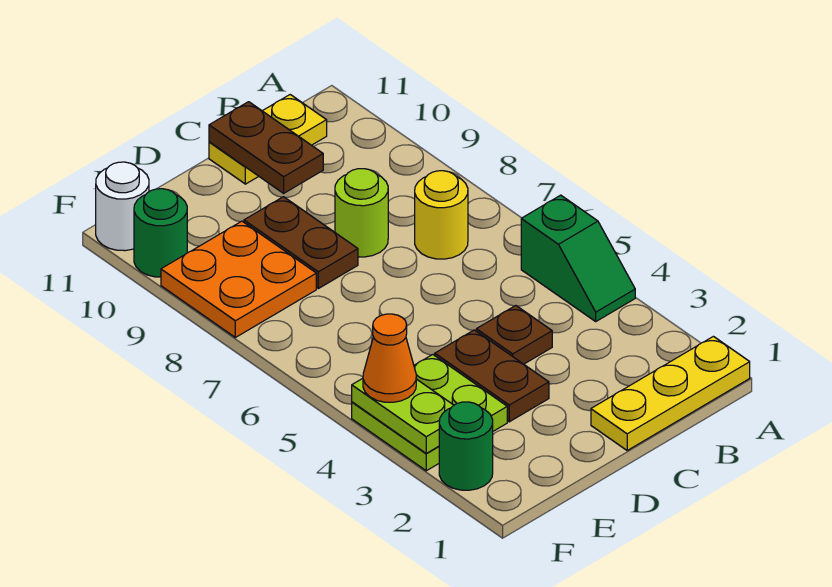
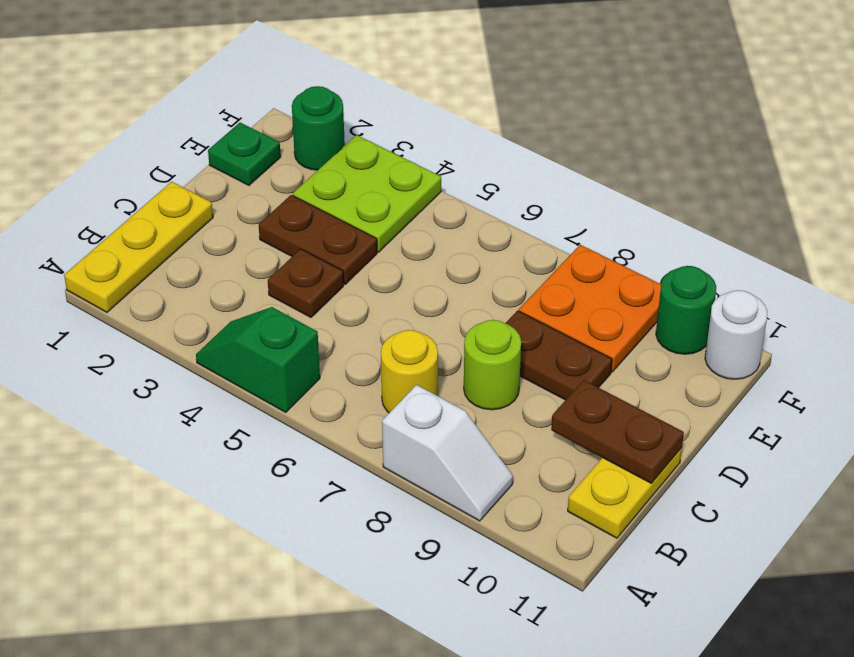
none -> white 1x2 slope [382,385,513,521]
none -> green 1x1 plate [208,123,281,185]
lime 1x2 plate [352,378,454,454] -> none
orange 1x1 cone [363,314,416,402] -> none

